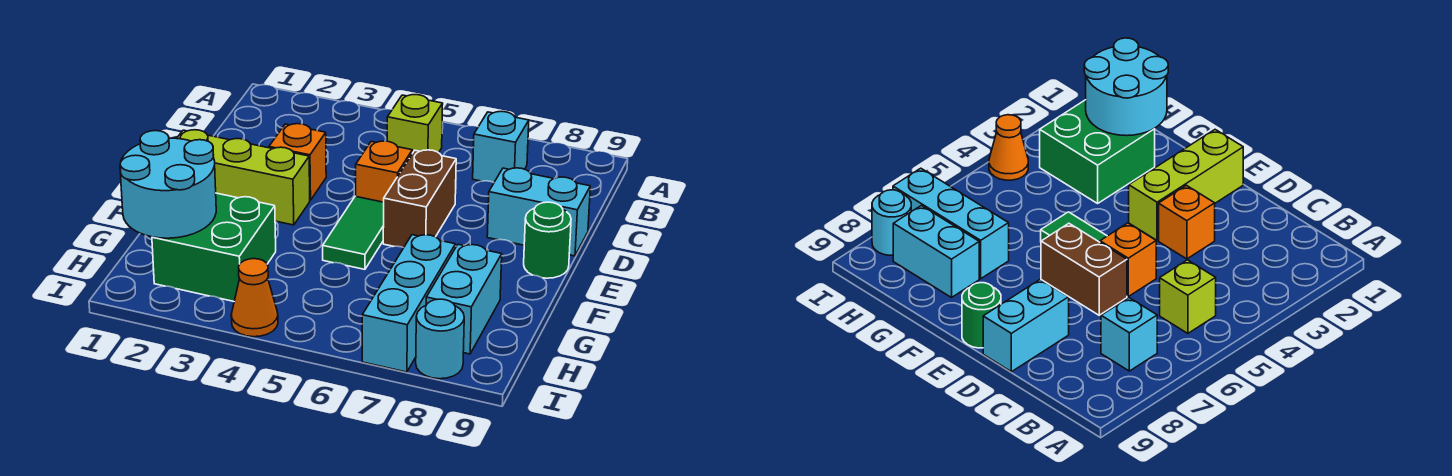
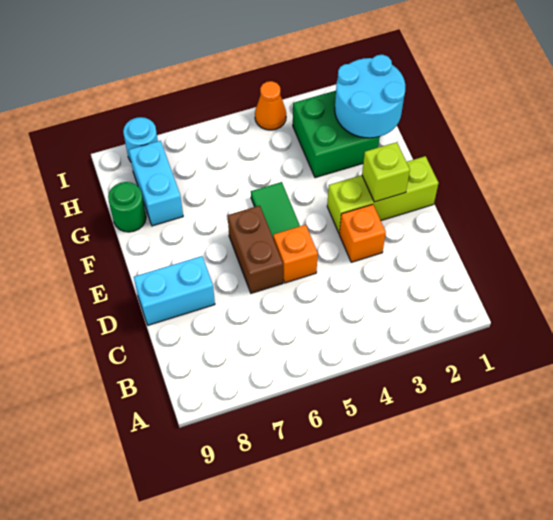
lime 1x1 brick [387,95,443,153] -> lime 1x1 brick moved to [362,142,410,202]
cyan 1x1 brick [473,111,529,182] -> none
green 1x1 round brick [524,202,571,278] -> green 1x1 round brick moved to [108,182,146,232]
cyan 1x3 brick [362,235,455,372] -> none

